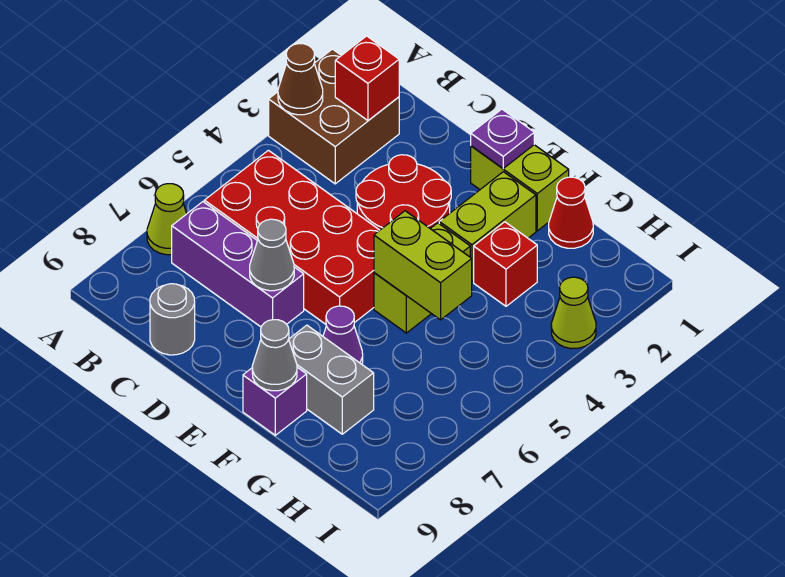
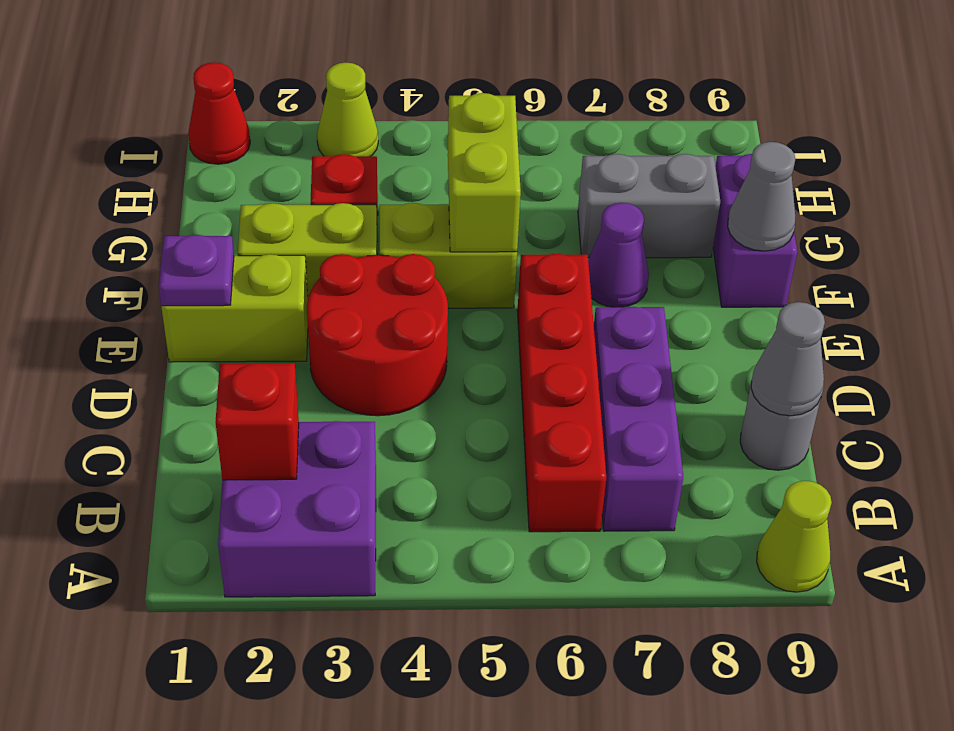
brown 2x2 brick [269,49,399,184] -> purple 2x2 brick [218,422,376,597]
brown 1x1 cone [278,44,323,115] -> none
lime 1x1 cone [147,184,187,255] -> lime 1x1 cone moved to [757,481,832,592]
red 2x4 brick [204,150,380,324] -> red 1x4 brick [517,254,606,532]
grey 1x1 cone [250,219,294,291] -> grey 1x1 cone moved to [751,302,825,416]
lime 1x2 brick [471,145,569,231] -> lime 1x2 brick turned to [161,254,308,362]
grey 1x2 brick [289,325,374,434] -> grey 1x2 brick turned to [578,154,720,258]
purple 1x1 brick [243,367,307,435] -> purple 1x2 brick [713,154,797,307]
red 1x1 cone [549,177,593,248] -> red 1x1 cone moved to [188,62,250,164]

